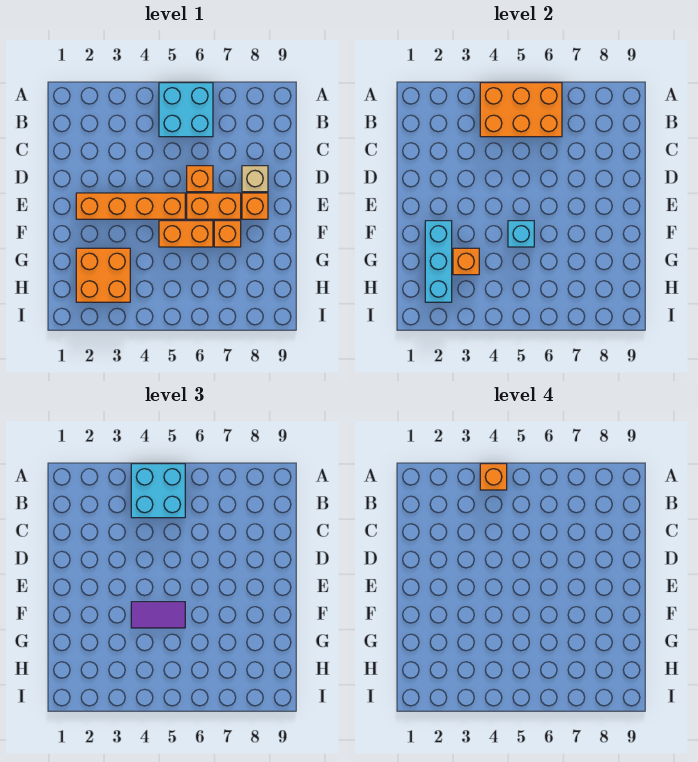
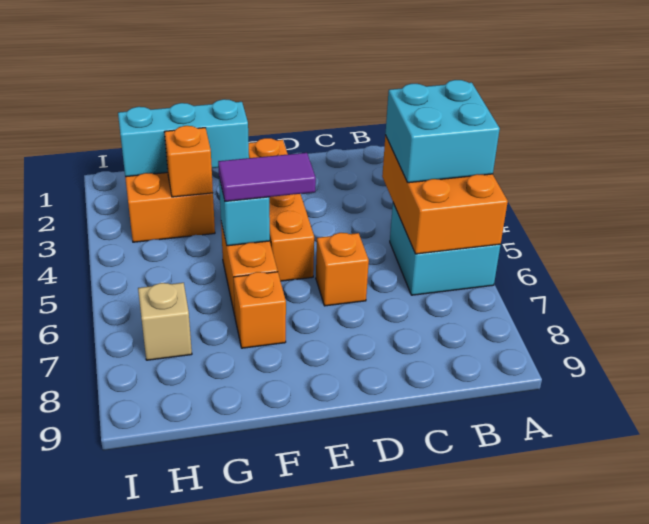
orange 1x1 brick [480,464,507,490] -> none
tan 1x1 brick [242,166,268,192] -> tan 1x1 brick moved to [138,283,192,360]
orange 1x2 brick [187,193,241,219] -> none
orange 1x1 brick [242,193,268,219] -> none
purple 1x2 tile [131,602,185,628] -> purple 1x2 tile turned to [218,153,316,201]

